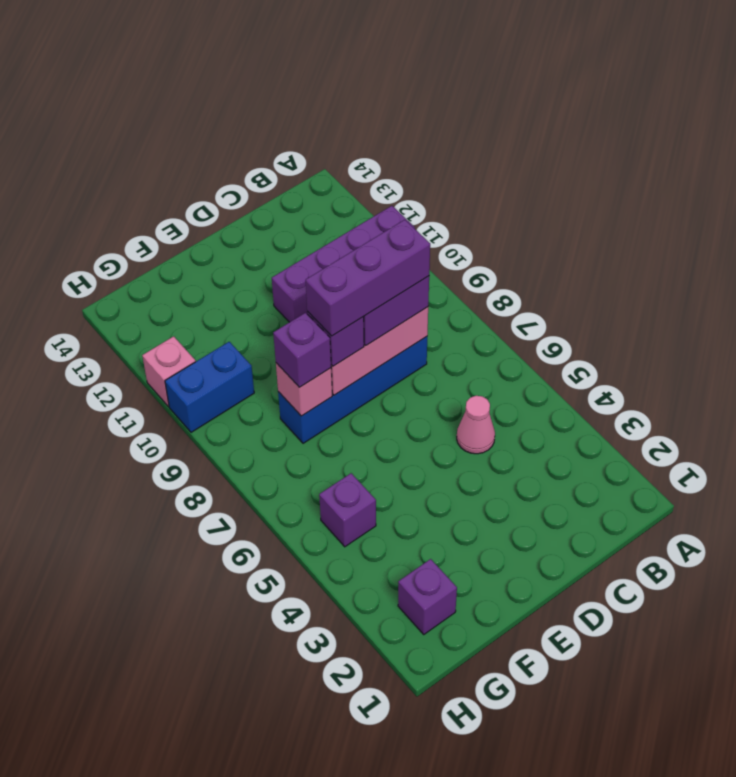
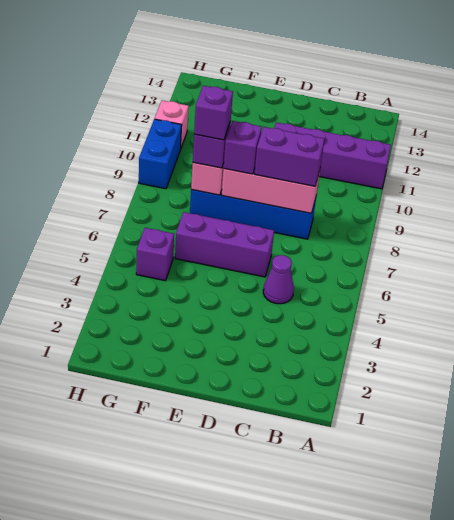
pink 1x1 cone [457,396,495,454] -> purple 1x1 cone [263,255,294,304]
purple 1x3 brick [306,220,430,336] -> purple 1x3 brick moved to [175,212,274,277]
purple 1x1 brick [398,559,457,634] -> purple 1x1 brick moved to [194,86,233,140]
blue 1x2 brick [165,342,254,432] -> blue 1x2 brick turned to [139,119,182,189]

